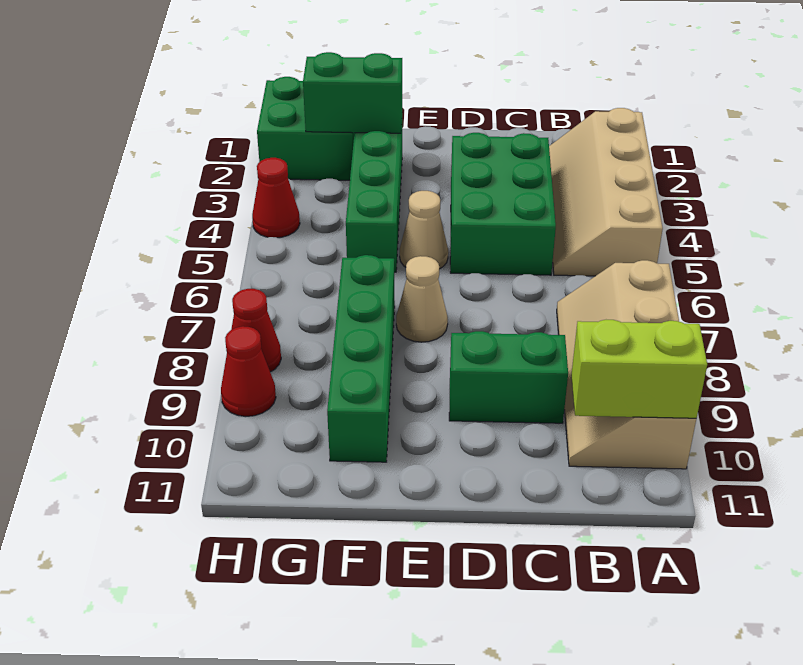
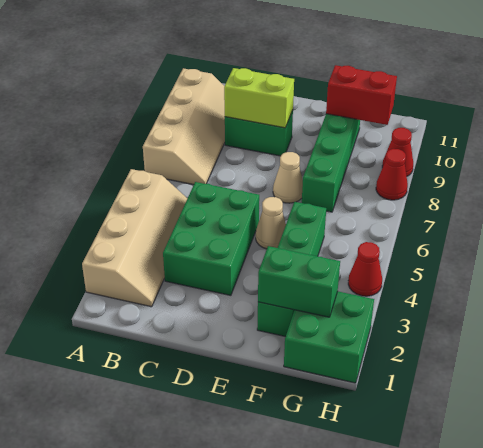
lime 1x2 brick [571,320,707,418] -> lime 1x2 brick moved to [224,68,294,128]
none -> red 1x2 brick [326,65,397,125]

